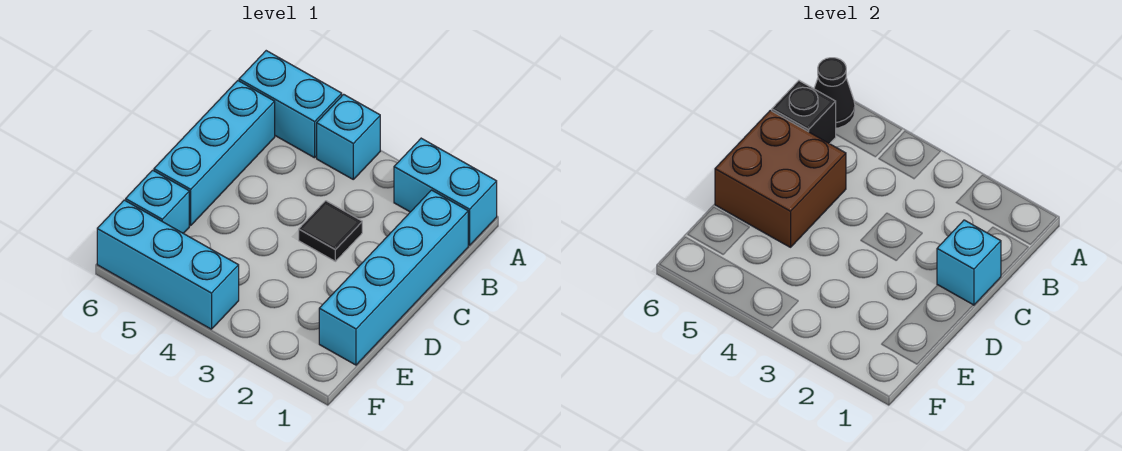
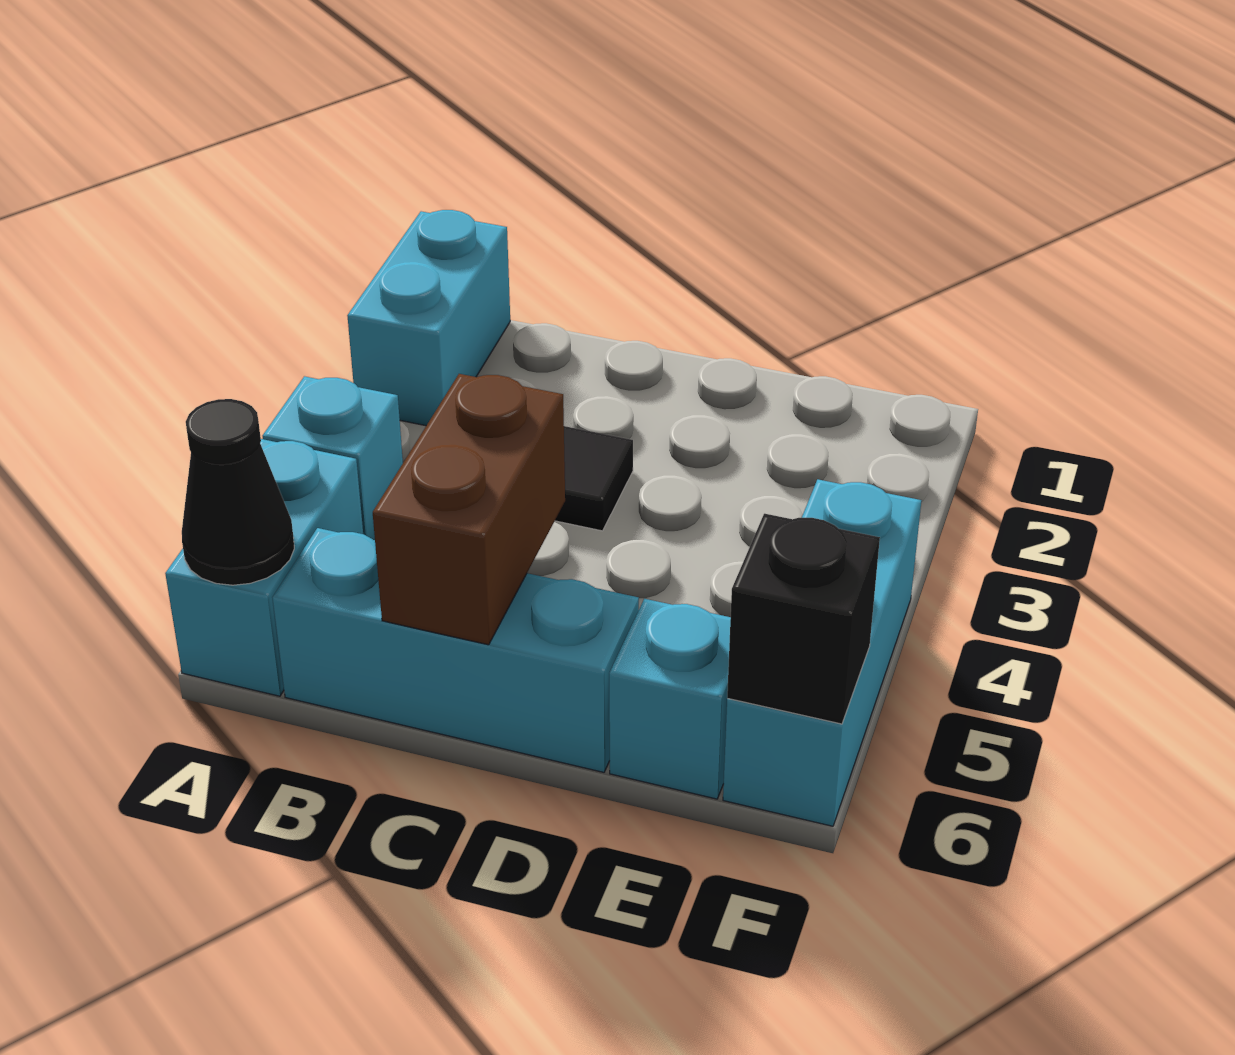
cyan 1x4 brick [319,190,468,365] -> none
black 1x1 brick [772,81,836,144] -> black 1x1 brick moved to [727,514,880,724]
cyan 1x1 brick [937,220,1001,305] -> none
brown 2x2 brick [715,110,846,247] -> brown 1x2 brick [373,374,565,645]

